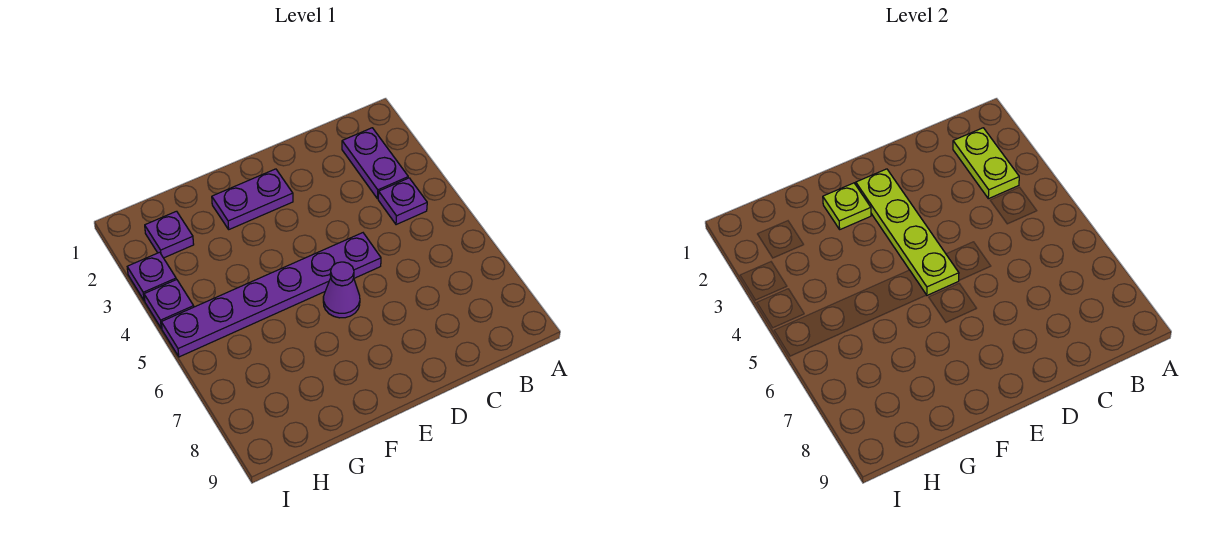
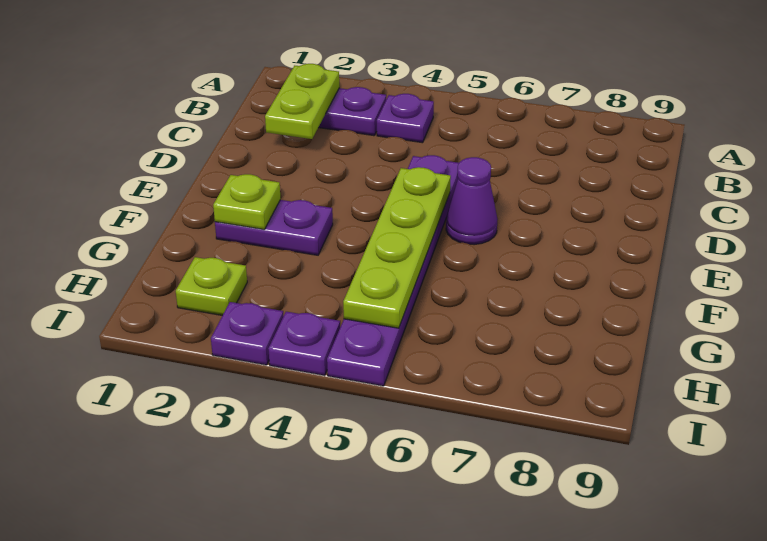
lime 1x2 plate [953,128,1019,199] -> lime 1x2 plate turned to [265,64,339,139]
purple 1x2 plate [212,169,293,229] -> purple 1x2 plate turned to [215,200,333,255]
lime 1x4 plate [856,169,959,295] -> lime 1x4 plate turned to [343,167,451,328]
purple 1x1 plate [145,211,194,258] -> lime 1x1 plate [176,257,247,315]

